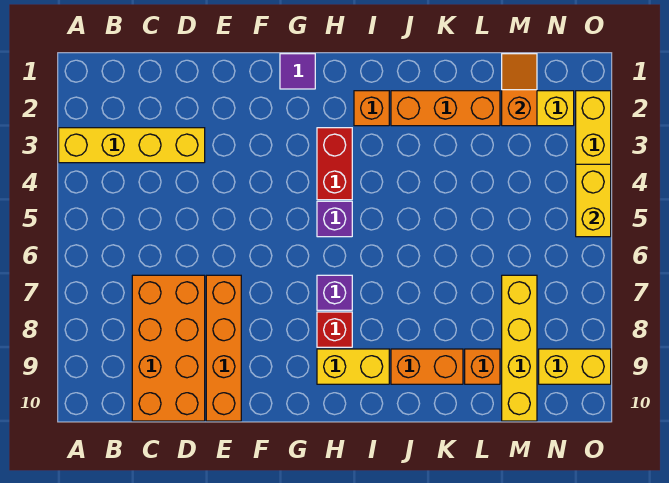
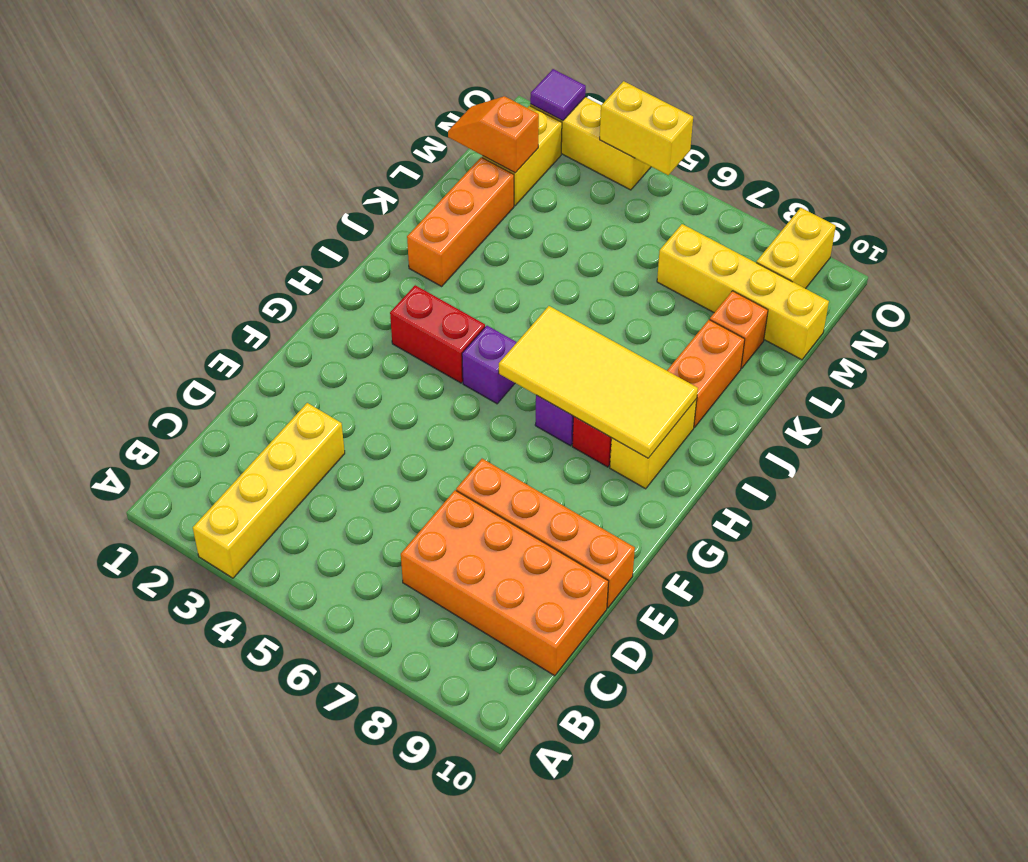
purple 1x1 tile [280,54,315,89] -> purple 1x1 tile moved to [530,69,586,121]
none -> yellow 2x4 tile [499,306,698,458]
orange 1x1 brick [354,91,389,126] -> none

